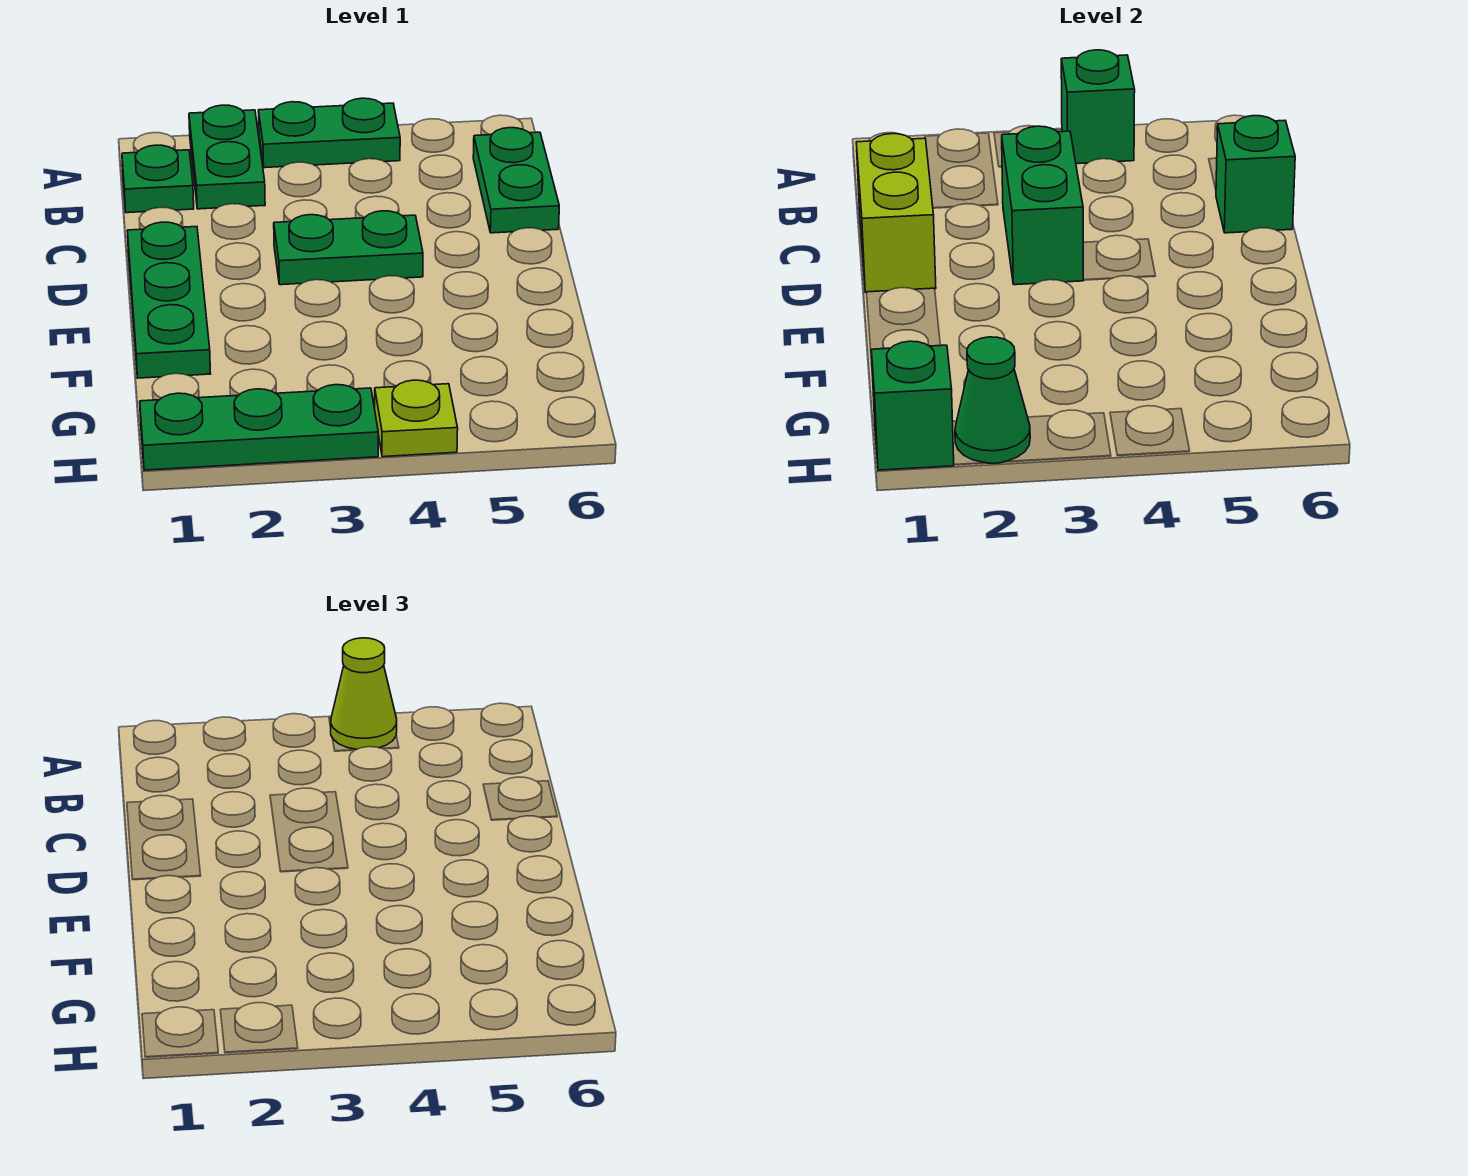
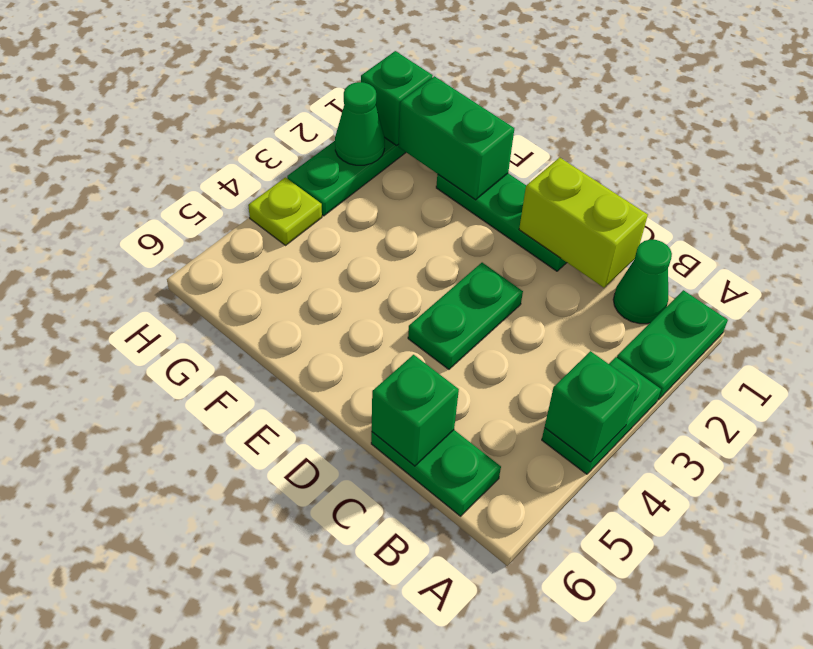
green 1x2 plate [189,105,265,209] -> green 1x2 plate turned to [617,290,728,400]
lime 1x1 cone [331,638,397,749] -> none
green 1x1 plate [122,145,194,213] -> green 1x1 cone [613,240,672,324]
green 1x2 brick [1002,126,1083,285] -> green 1x2 brick moved to [398,76,514,200]

